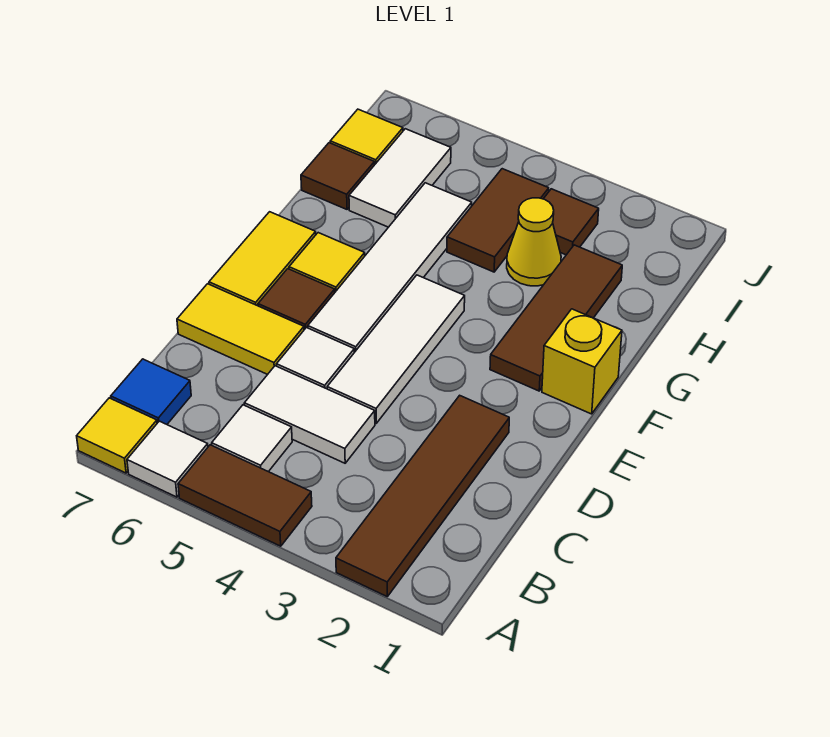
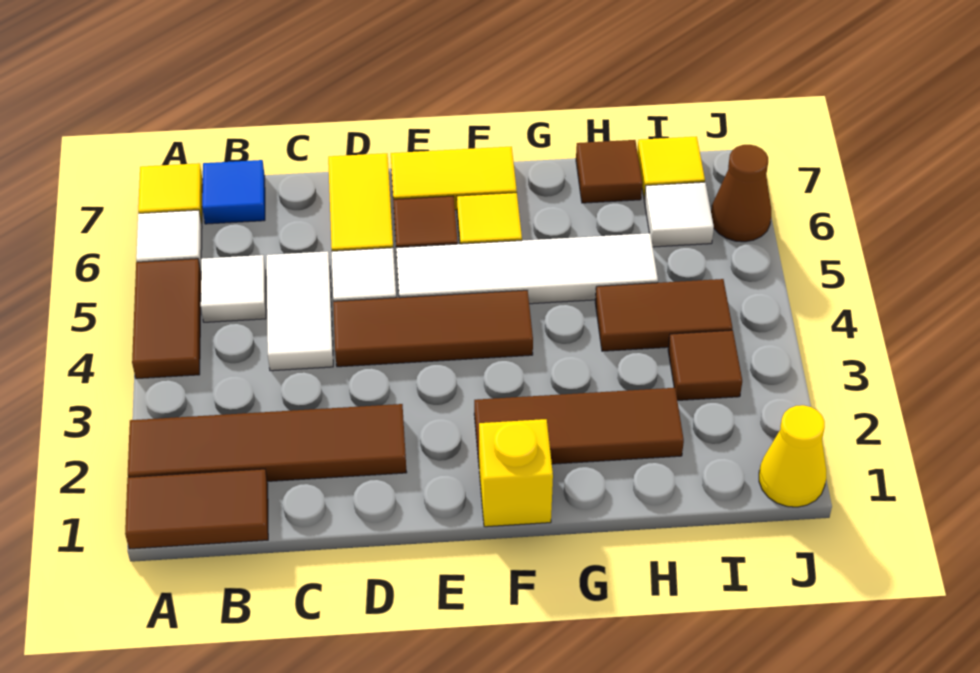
none -> brown 1x2 tile [125,469,268,549]
white 1x3 tile [327,275,465,423] -> brown 1x3 tile [333,290,533,367]
yellow 1x1 cone [507,198,561,286] -> yellow 1x1 cone moved to [759,405,826,507]
white 1x2 tile [349,129,451,227] -> white 1x1 tile [644,182,714,247]
none -> brown 1x1 cone [711,145,771,242]

